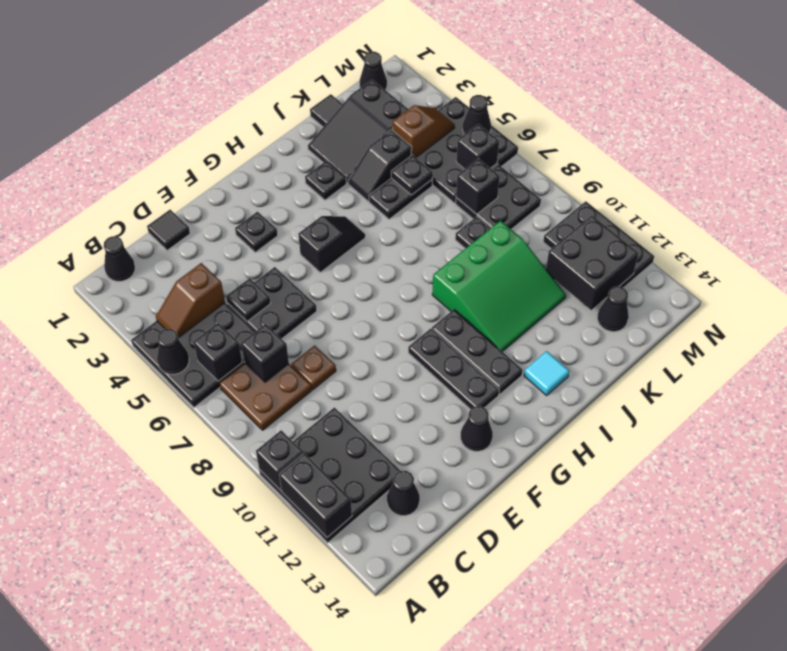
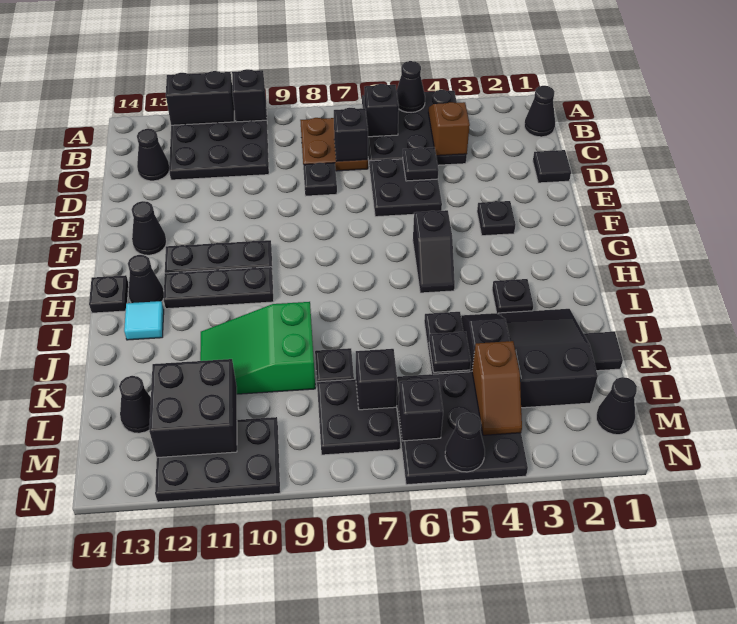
brown 1x1 plate [291,345,336,390] -> black 1x1 plate [303,162,337,196]
none -> black 1x1 cone [128,255,164,303]
none -> black 1x1 plate [89,275,129,313]
green 3x3 slope [432,221,566,352] -> green 2x3 slope [200,302,315,394]

